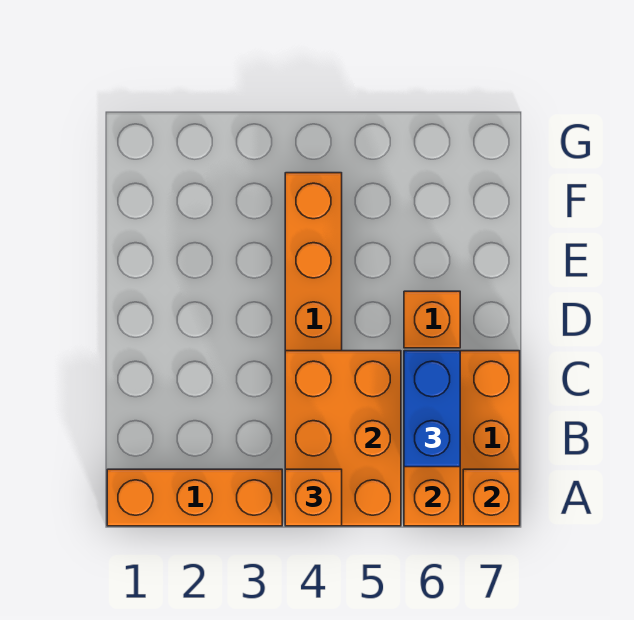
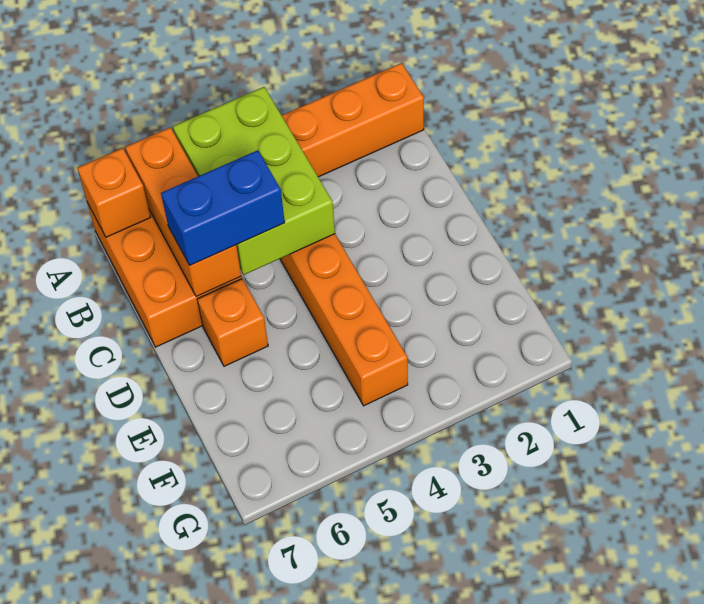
orange 2x3 brick [285,351,401,526] -> lime 2x3 brick [173,87,335,275]
orange 1x1 brick [285,469,342,526] -> none
blue 1x2 brick [404,351,460,467] -> blue 1x2 brick turned to [161,150,285,265]

